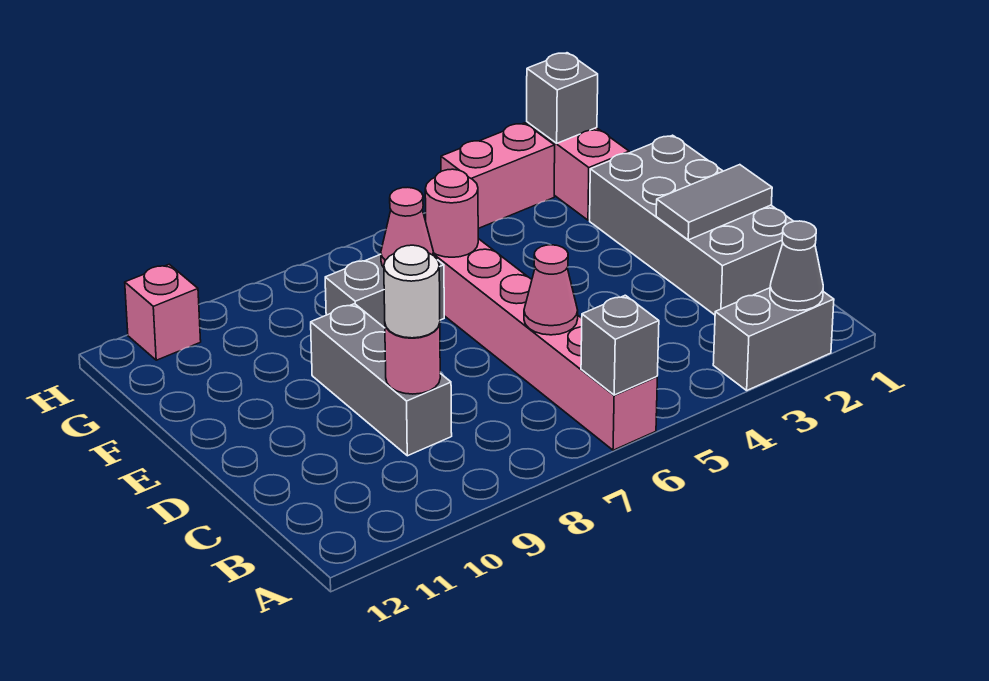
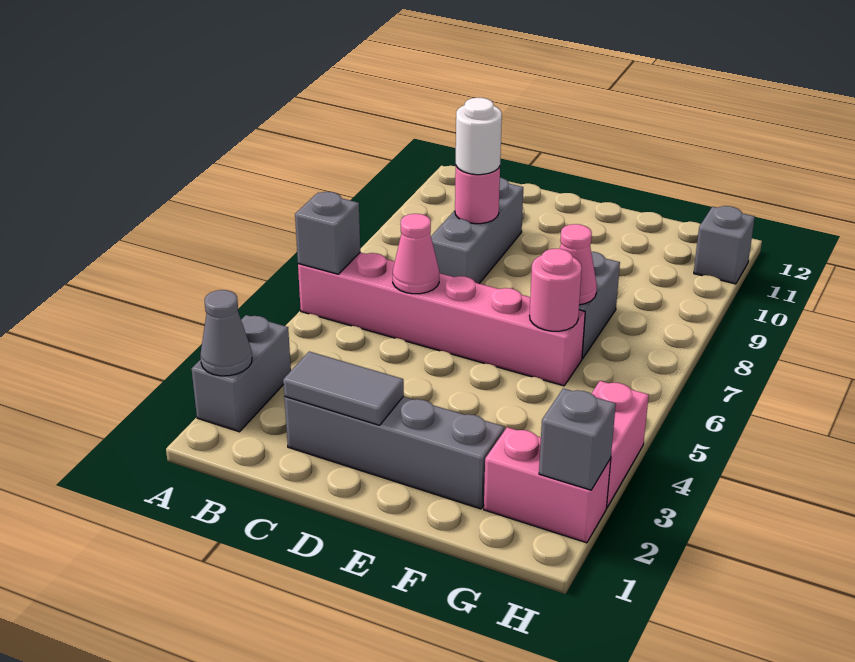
grey 2x4 brick [590,135,794,315] -> grey 1x4 brick [284,396,505,509]
grey 1x3 brick [311,304,452,456] -> grey 1x3 brick turned to [431,178,523,283]
grey 1x2 tile [656,165,772,240] -> grey 1x2 tile turned to [283,352,404,425]
pink 1x1 brick [125,264,201,360] -> grey 1x1 brick [694,206,755,284]

